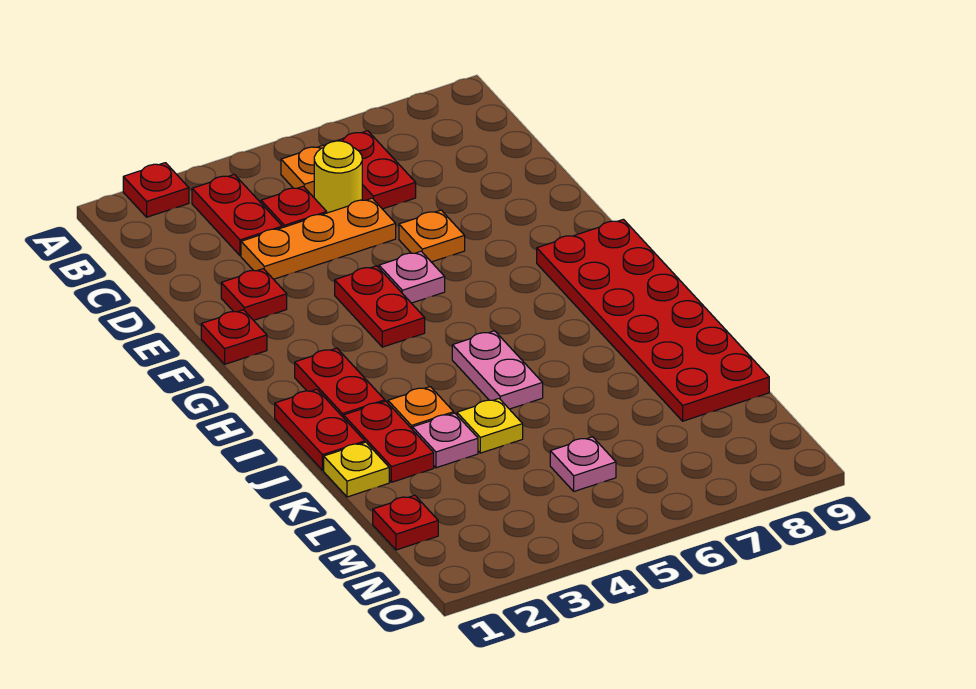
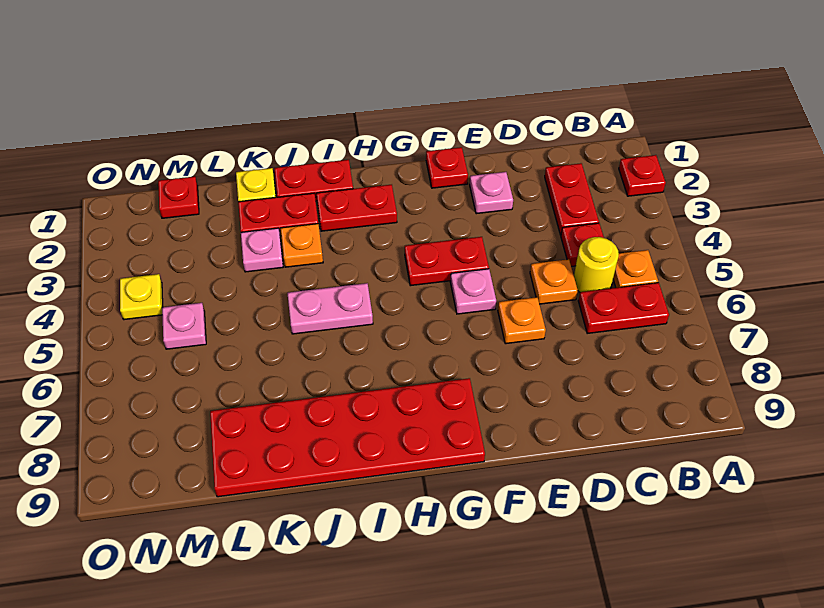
red 1x2 plate [192,174,282,256] -> red 1x2 plate turned to [545,163,599,235]
orange 1x3 plate [241,198,396,279] -> orange 1x1 plate [530,259,578,304]
red 1x1 plate [221,269,287,320] -> pink 1x1 plate [470,172,513,214]
yellow 1x1 plate [457,399,523,453] -> yellow 1x1 plate moved to [120,274,163,320]

